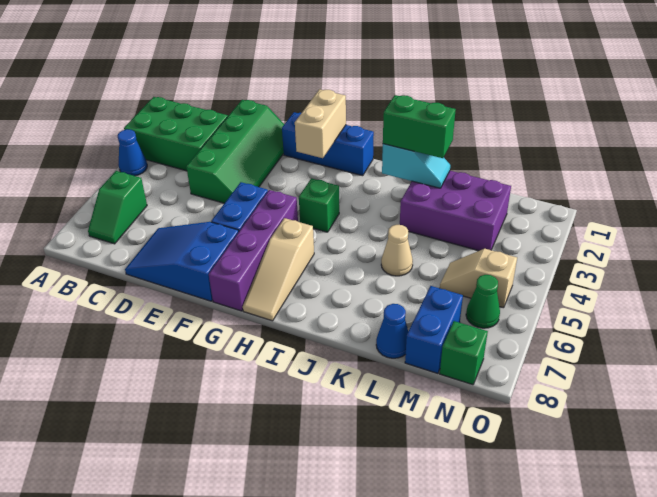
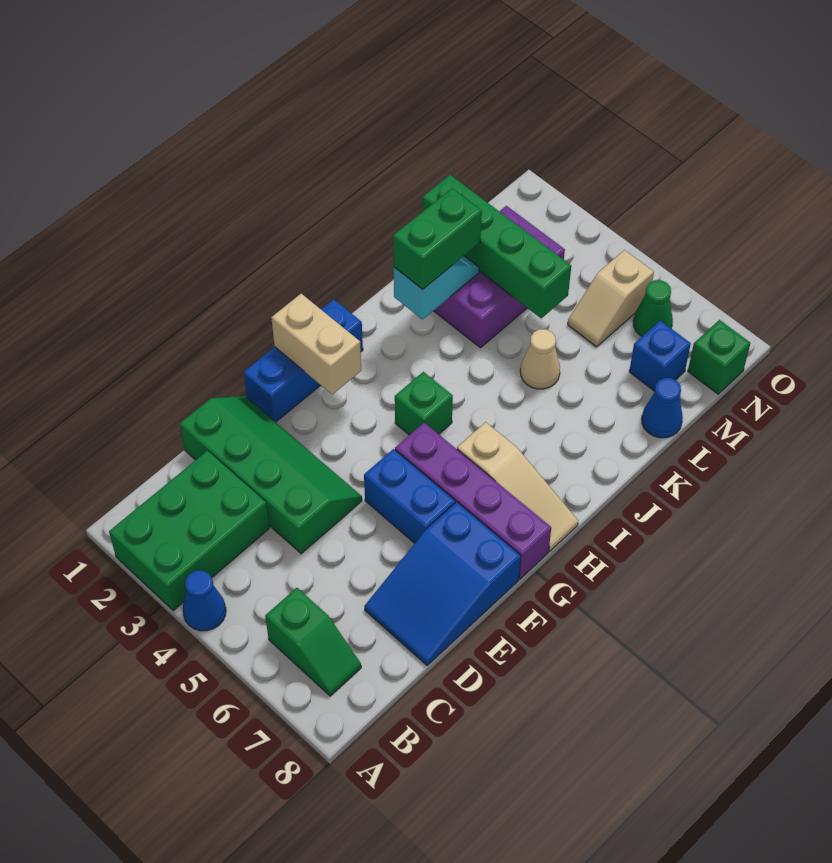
none -> green 1x4 brick [423,175,571,318]
blue 1x2 brick [405,286,463,373] -> blue 1x1 brick [629,321,691,391]

